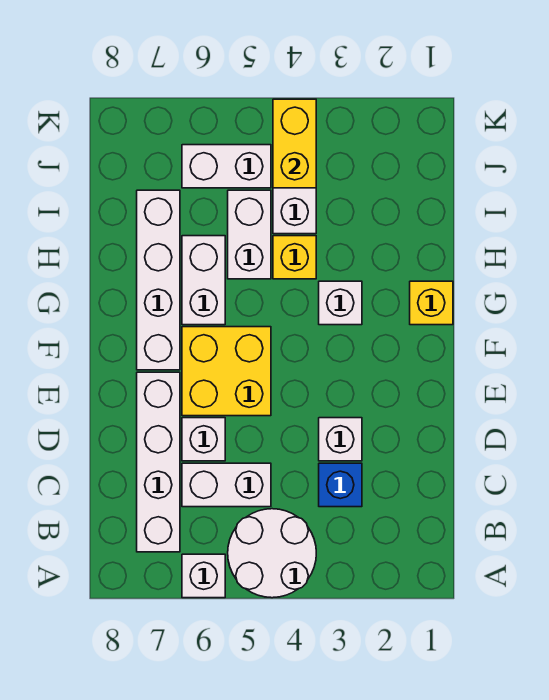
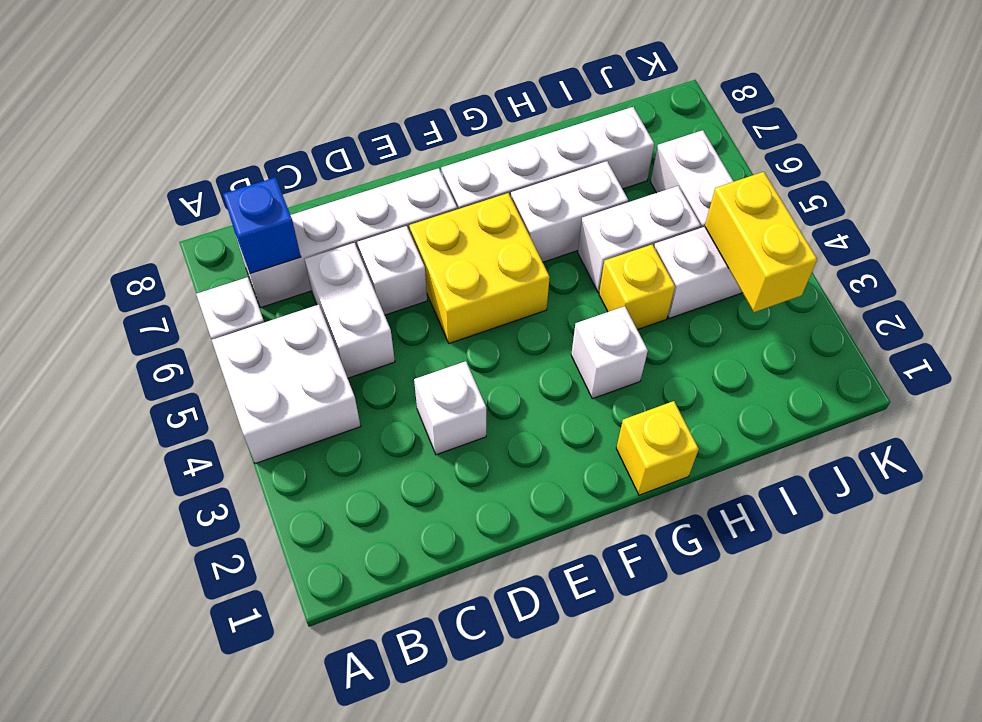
white 2x2 round brick [228,509,316,598] -> white 2x2 brick [212,305,361,464]
blue 1x1 brick [319,463,362,507] -> blue 1x1 brick moved to [223,178,301,274]
yellow 1x2 brick [273,99,316,188] -> yellow 1x2 brick turned to [705,172,817,312]

